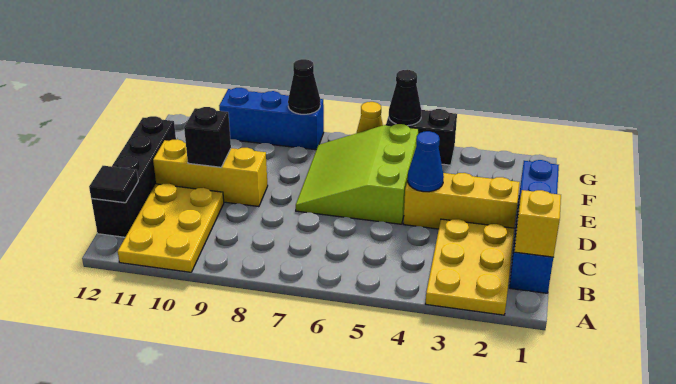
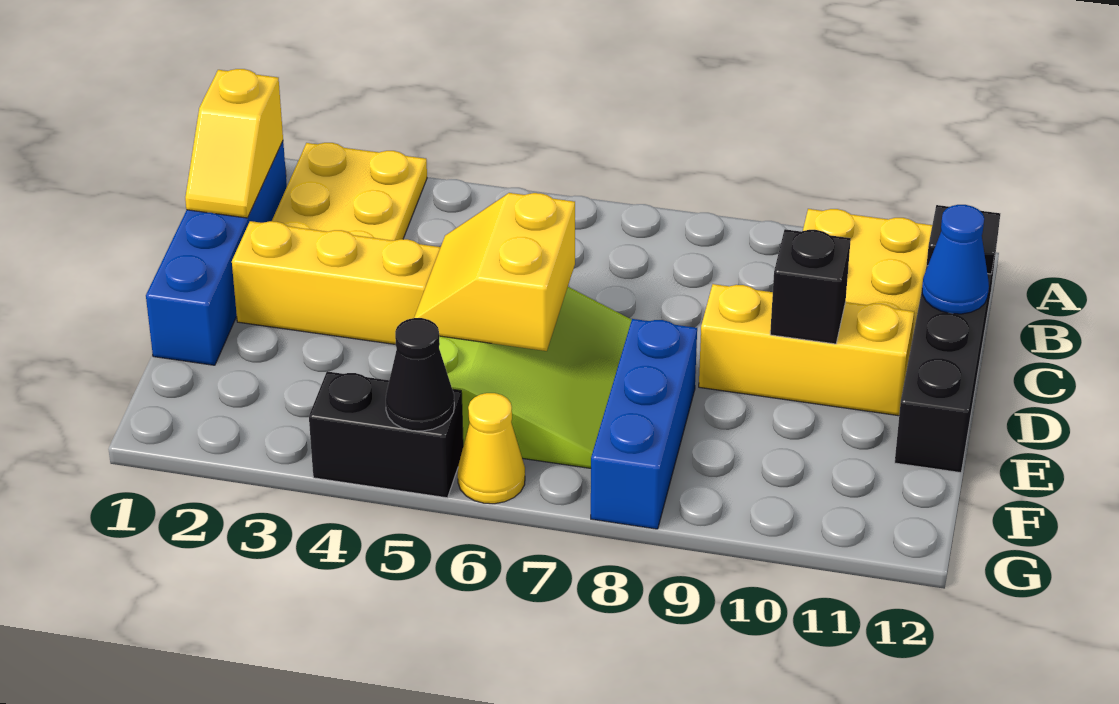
blue 1x1 cone [408,131,444,192] -> blue 1x1 cone moved to [922,205,989,314]
none -> yellow 2x2 slope [414,193,575,351]
blue 1x3 brick [219,88,324,150] -> blue 1x3 brick turned to [591,319,697,529]
black 1x1 cone [288,59,320,114] -> none

